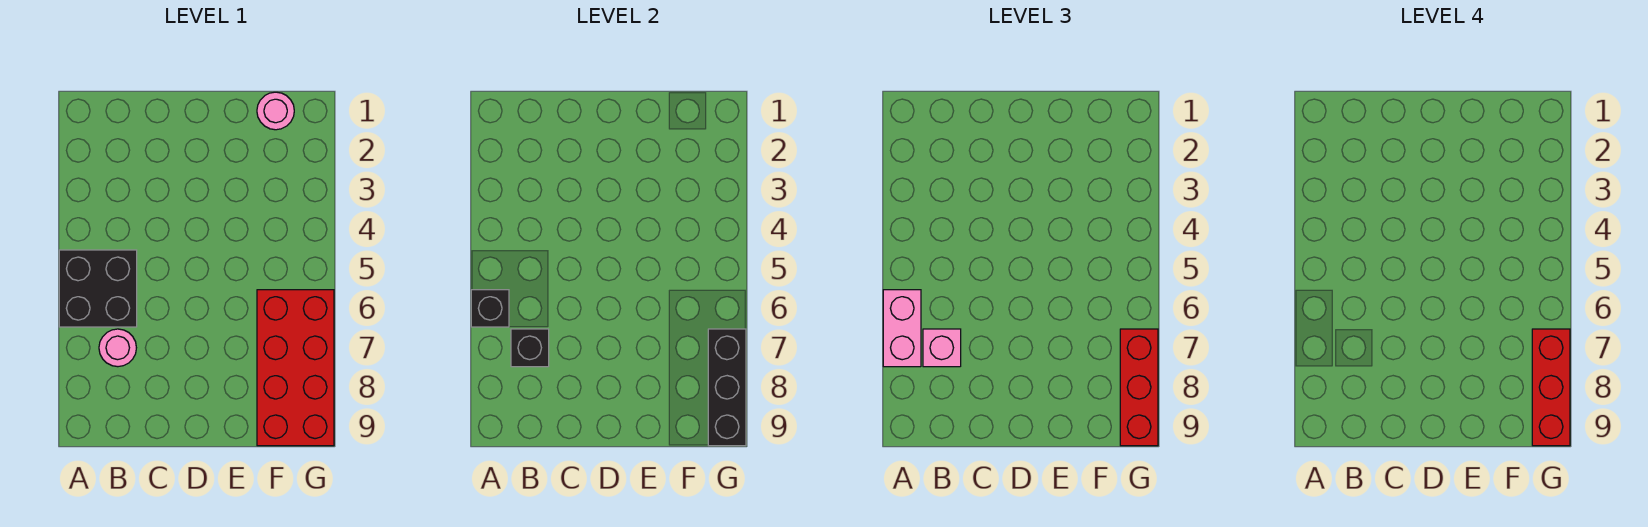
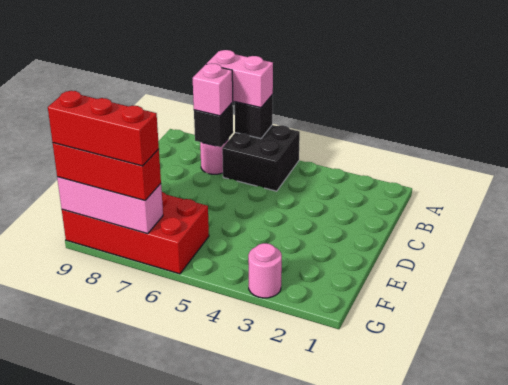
pink 1x1 round brick [257,92,294,130] -> pink 1x1 round brick moved to [248,243,282,298]
black 1x3 brick [708,329,746,446] -> pink 1x3 brick [57,177,163,234]

